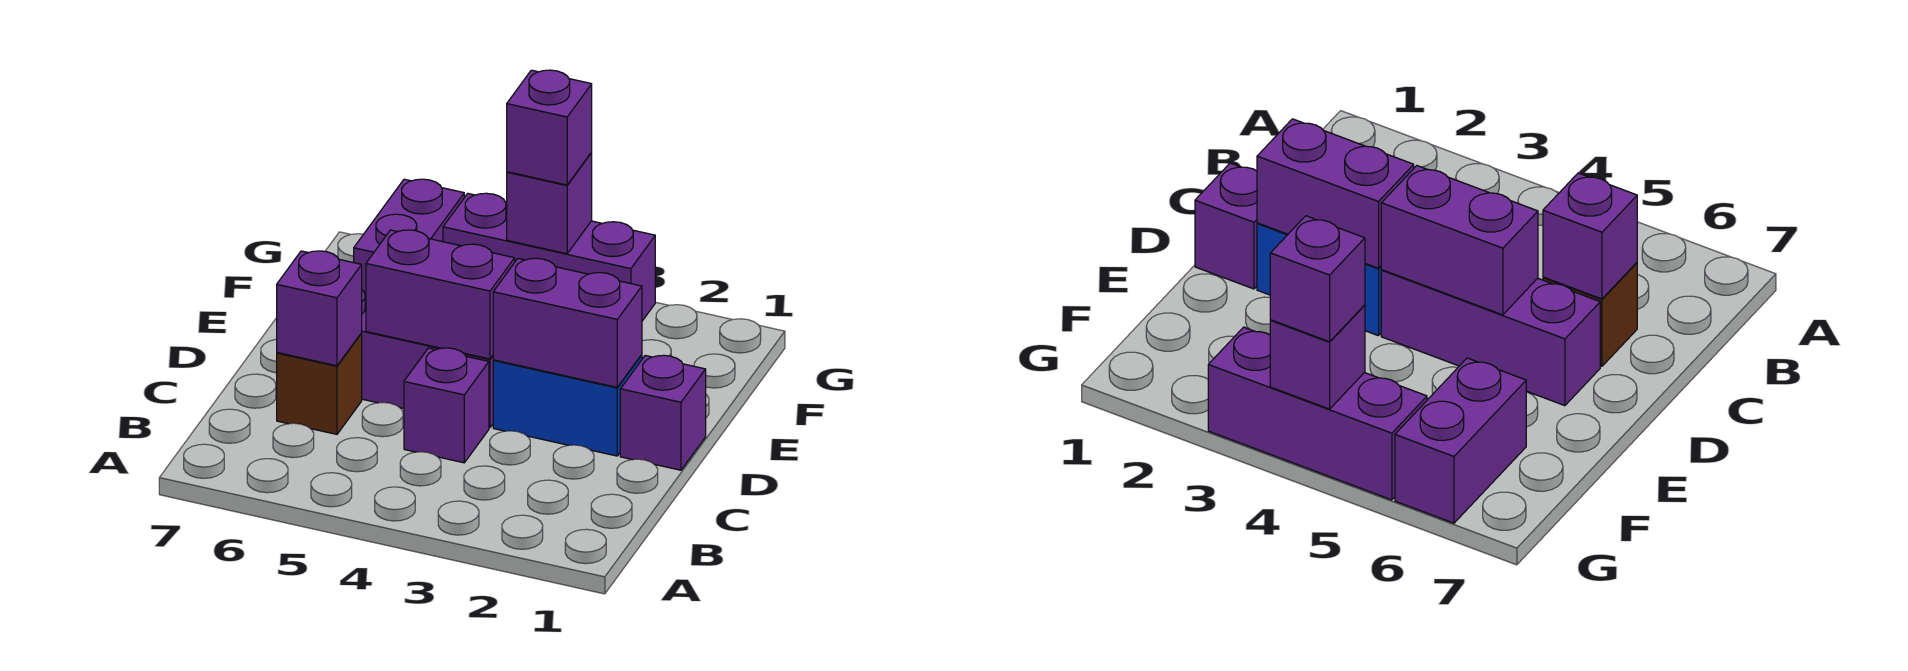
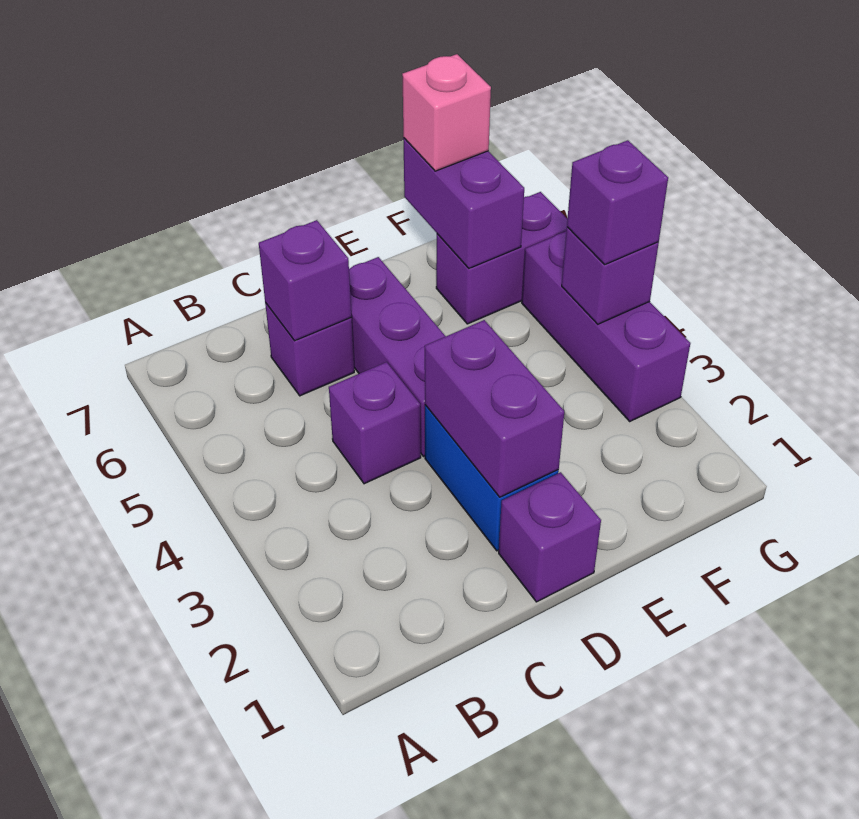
brown 1x1 brick [277,333,362,434] -> purple 1x1 brick [265,302,354,396]
purple 1x2 brick [366,230,515,359] -> purple 1x2 brick moved to [403,138,524,268]
none -> pink 1x1 brick [402,54,491,171]

